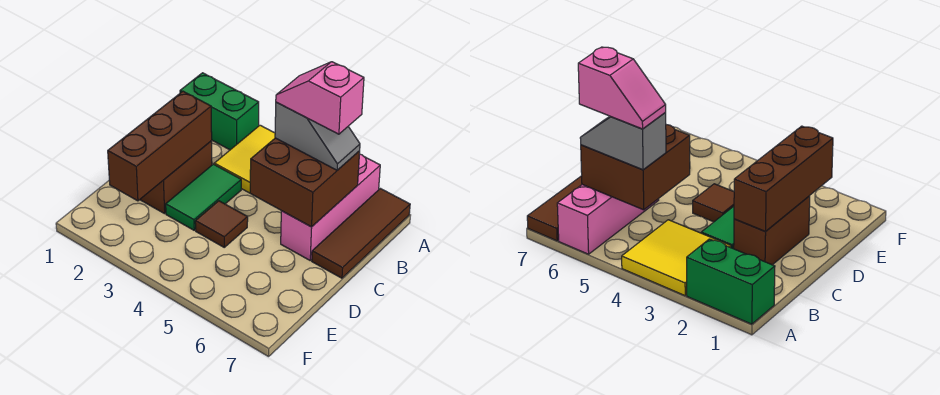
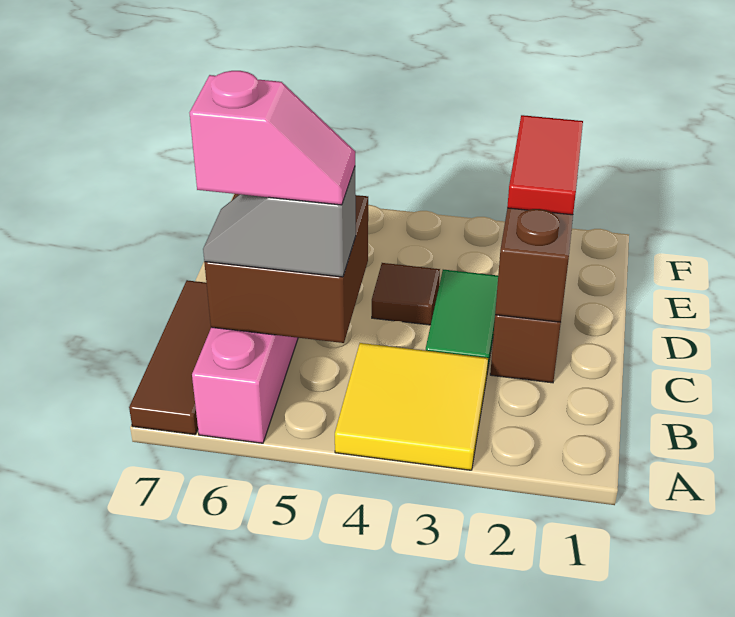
green 1x2 brick [180,73,259,150] -> none
none -> red 1x2 tile [507,115,583,215]

